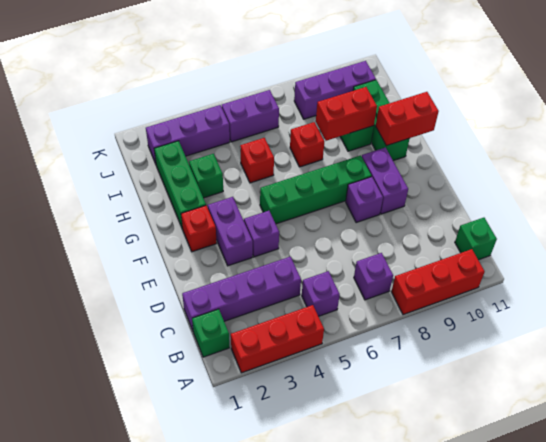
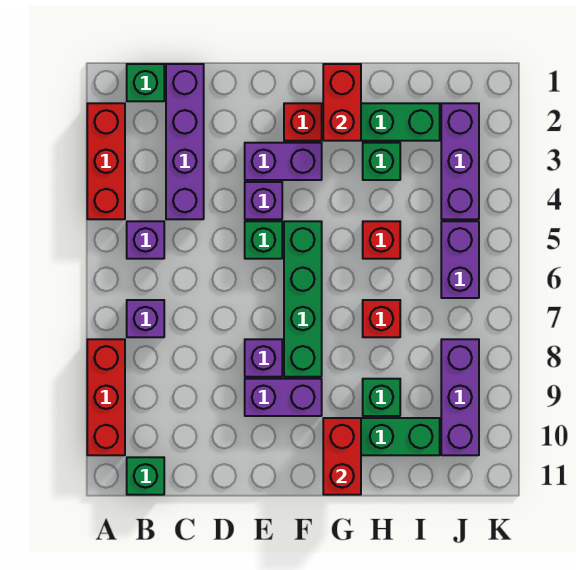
none -> green 1x1 brick [245,221,282,259]
red 1x2 brick [316,87,377,141] -> red 1x2 brick moved to [323,64,361,141]

